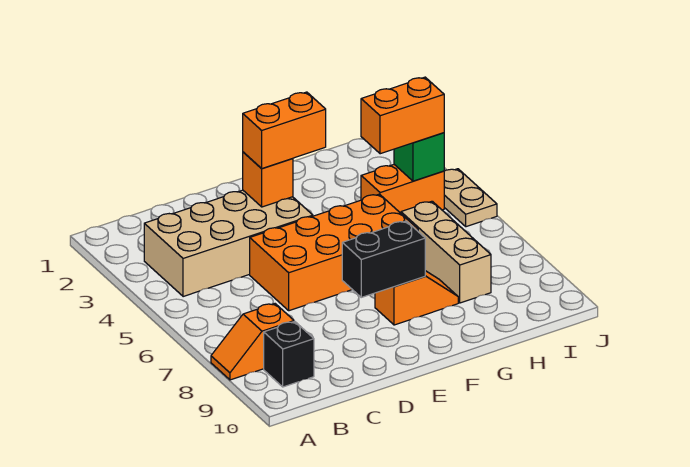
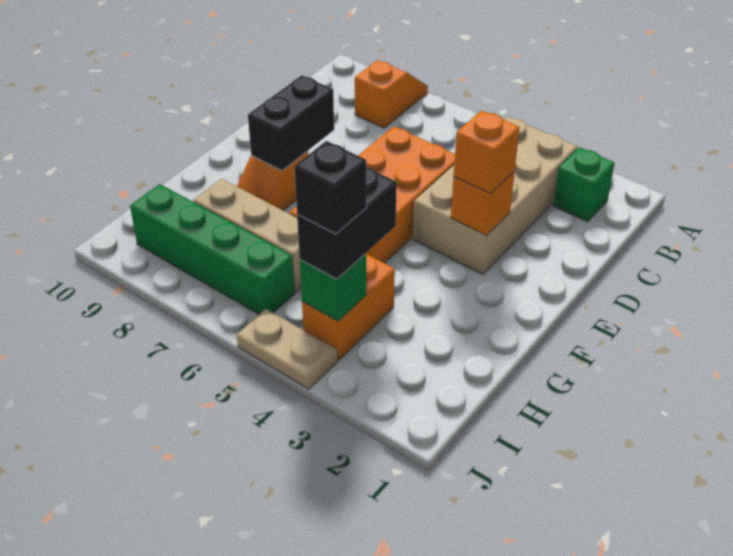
none -> green 1x1 brick [553,147,615,222]
black 1x1 brick [264,322,314,387] -> black 1x1 brick moved to [295,141,366,234]
orange 1x2 brick [243,92,326,169] -> orange 1x1 brick [454,110,520,194]
orange 1x2 brick [361,77,444,154] -> black 1x2 brick [297,167,397,279]
none -> green 1x4 brick [130,184,295,314]

